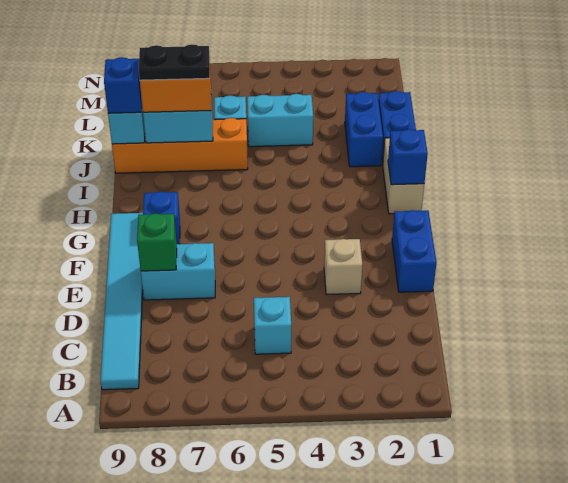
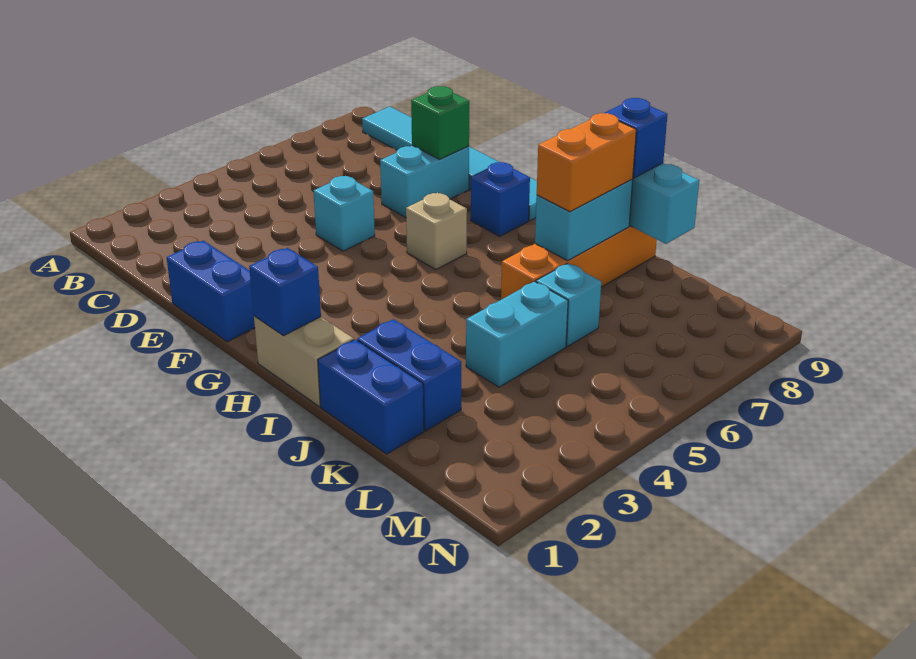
cyan 1x1 brick [254,297,291,354] -> cyan 1x1 brick moved to [314,176,375,251]
tan 1x1 brick [324,239,362,295] -> tan 1x1 brick moved to [406,193,467,269]
black 1x2 plate [139,44,210,80] -> none

